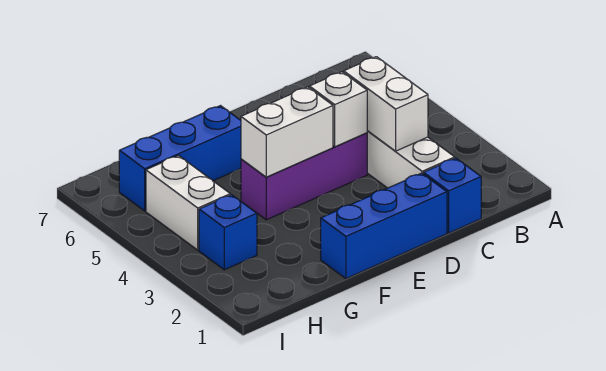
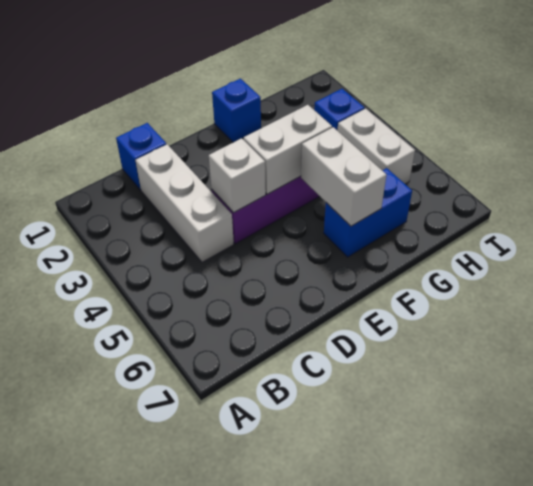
white 1x2 brick [344,57,428,151] -> white 1x2 brick moved to [301,127,386,226]
blue 1x3 brick [321,173,447,279] -> blue 1x1 brick [212,79,261,142]
blue 1x3 brick [119,106,241,211] -> blue 1x2 brick [324,168,412,257]

